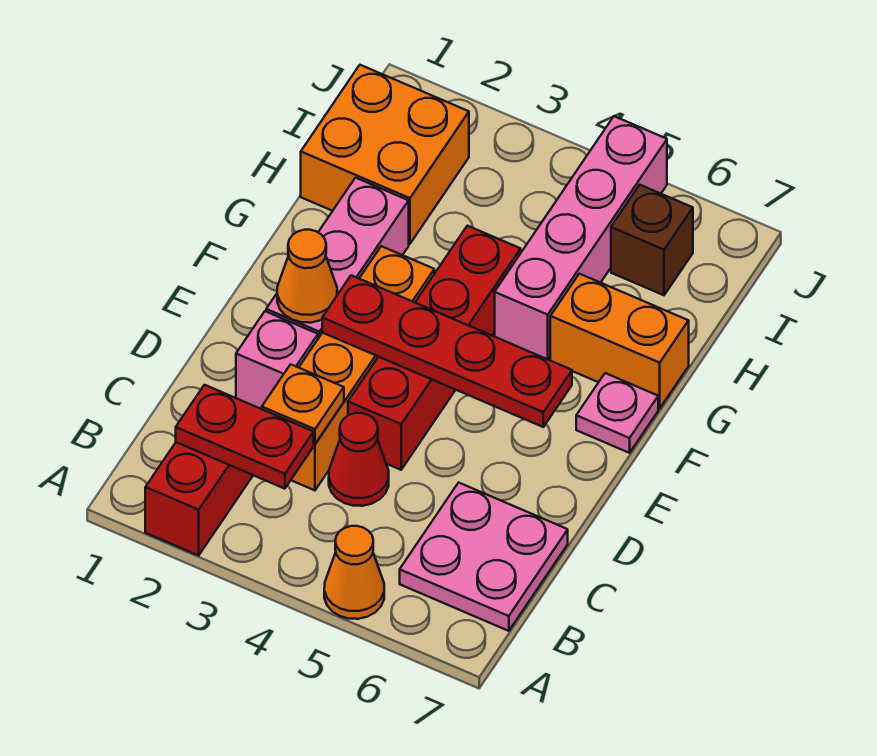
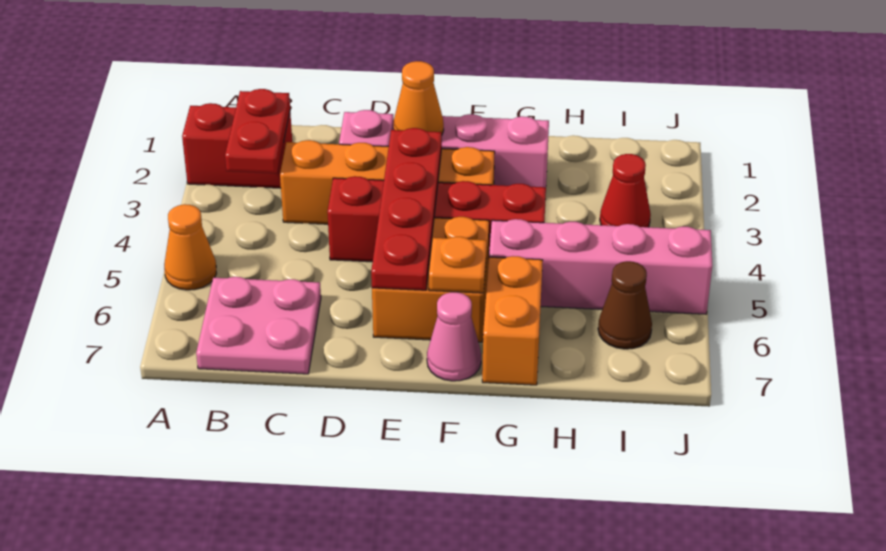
orange 1x1 plate [262,364,344,444] -> orange 1x1 plate moved to [429,237,487,293]
red 1x1 cone [329,413,389,506] -> red 1x1 cone moved to [600,154,651,227]
pink 1x1 plate [576,373,658,453] -> pink 1x1 cone [427,292,481,381]
orange 2x2 brick [301,65,469,244] -> orange 2x2 brick moved to [372,217,489,342]
brown 1x1 brick [611,185,693,295] -> brown 1x1 cone [598,261,652,349]

